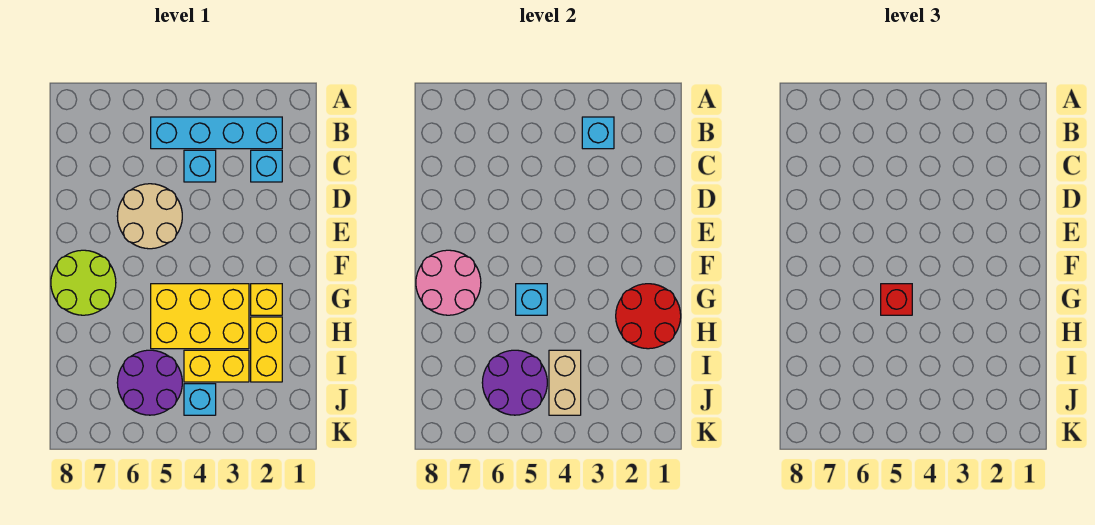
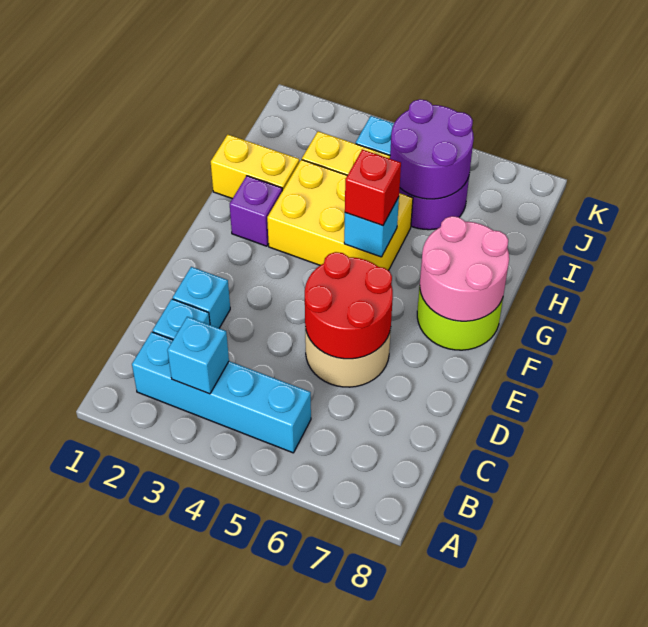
cyan 1x1 brick [184,150,216,182] -> cyan 1x1 brick moved to [173,267,230,328]
red 2x2 round brick [616,284,681,349] -> red 2x2 round brick moved to [305,252,393,359]
yellow 1x1 brick [251,284,282,315] -> purple 1x1 brick [230,176,282,246]
yellow 1x2 brick [251,317,282,382] -> yellow 1x2 brick turned to [211,135,299,199]
tan 1x2 brick [549,350,581,415] -> none

